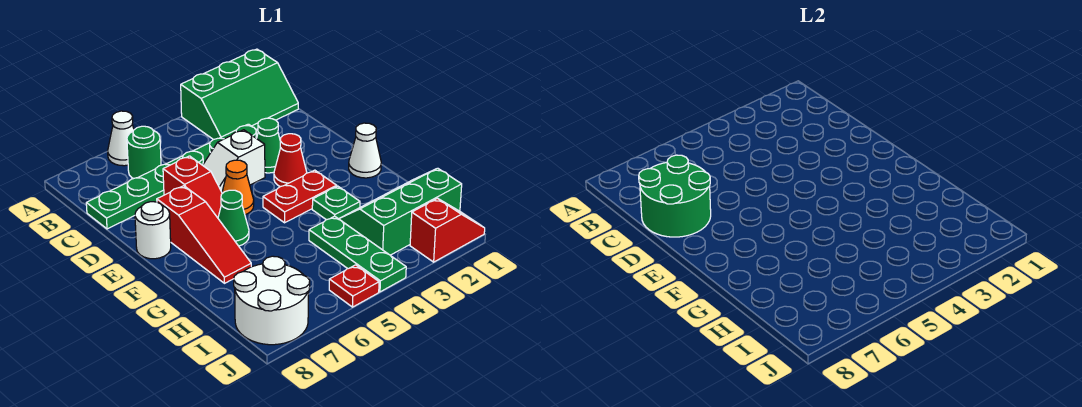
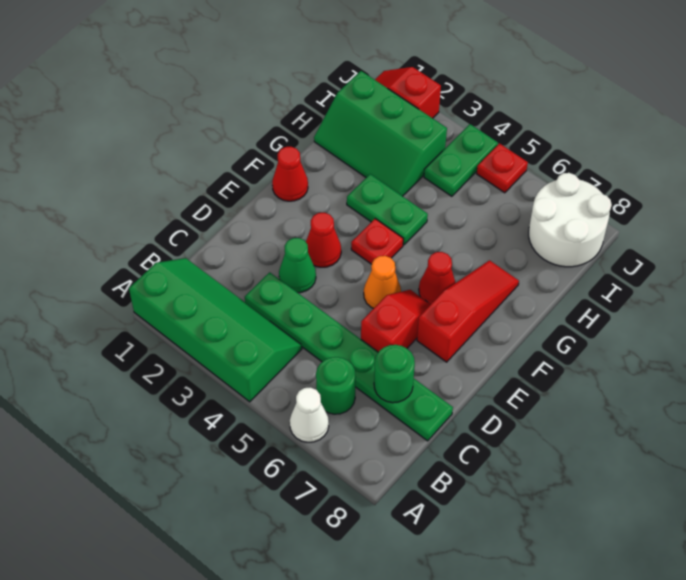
green 2x3 slope [181,49,298,140] -> green 2x4 slope [129,258,302,402]
green 2x2 round brick [639,155,711,237] -> green 1x1 round brick [374,345,415,403]
white 1x2 slope [203,130,265,192] -> none
white 1x1 round brick [135,202,171,259] -> none
white 1x1 cone [349,123,381,178] -> red 1x1 cone [272,147,308,201]
red 1x2 plate [263,170,337,223] -> red 1x1 plate [351,219,403,264]
green 1x1 cone [218,190,249,246] -> red 1x1 cone [419,252,456,304]
green 1x1 plate [312,186,360,220] -> green 1x2 plate [347,174,428,245]
green 1x3 plate [309,216,406,292] -> green 1x2 plate [424,124,498,196]

